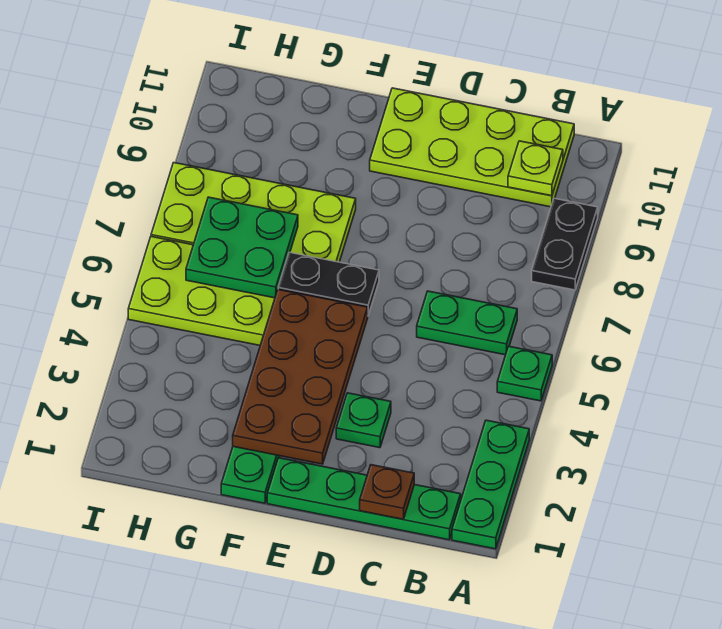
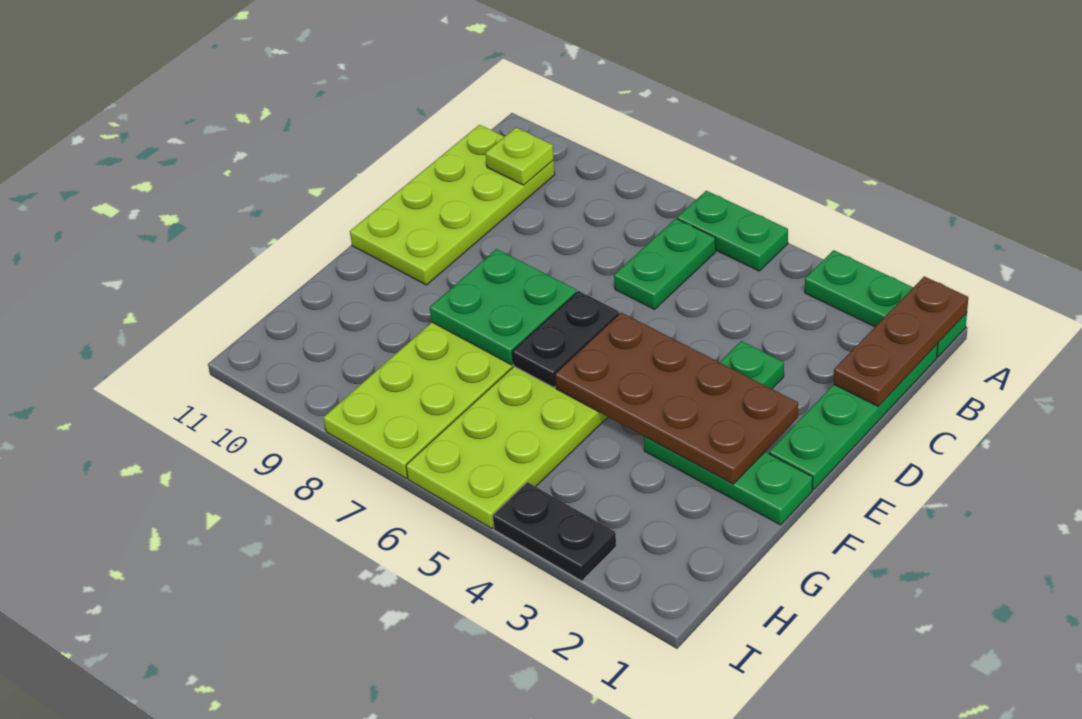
green 1x1 plate [497,346,552,401] -> green 1x2 plate [677,191,788,271]
black 1x2 plate [532,198,598,290] -> black 1x2 plate moved to [493,482,616,581]
brown 1x1 plate [360,465,414,519] -> brown 1x3 plate [834,276,968,406]
green 2x2 plate [186,197,298,298] -> green 2x2 plate moved to [430,249,577,365]

